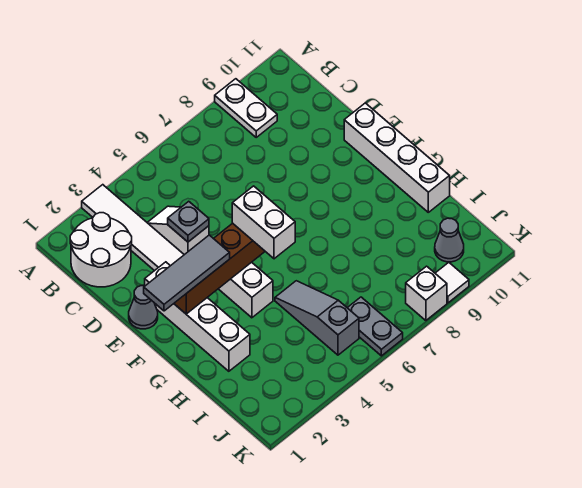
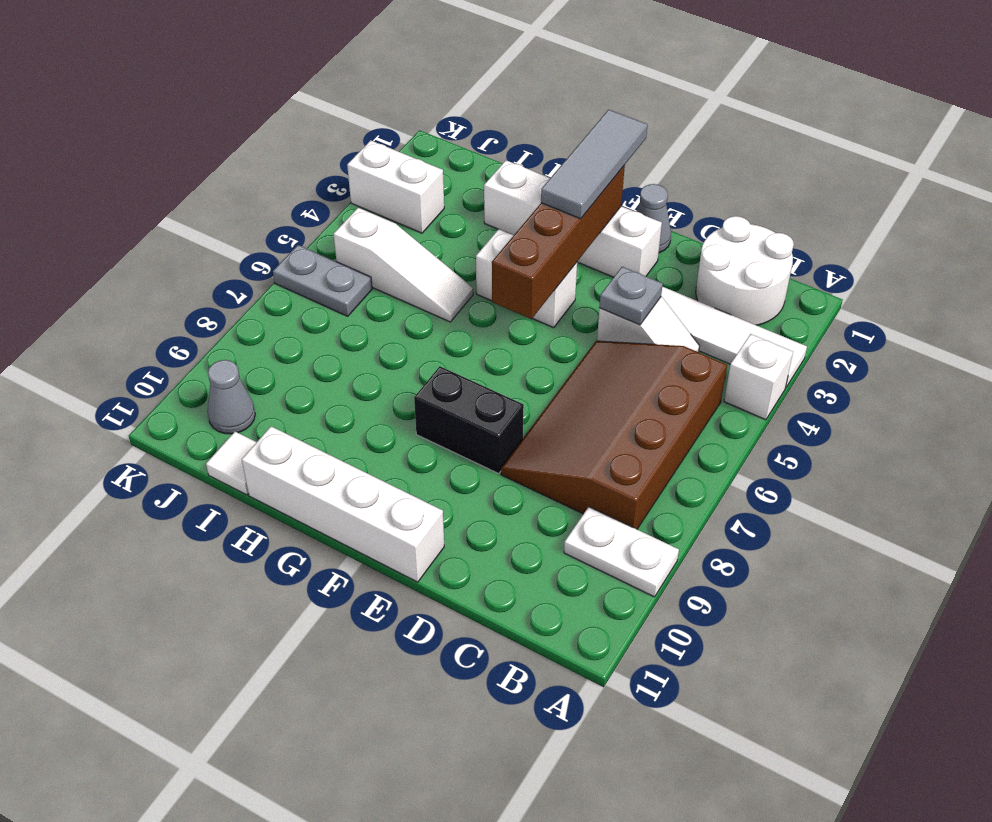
none -> brown 3x4 slope [501,341,727,529]
none -> black 1x2 brick [414,366,524,474]
white 1x2 brick [232,186,295,259] -> white 1x2 brick moved to [347,140,444,233]
grey 1x3 slope [275,281,359,355] -> white 1x3 slope [334,208,473,322]
white 1x1 brick [406,266,447,321] -> white 1x1 brick moved to [724,334,793,420]
white 1x1 tile [435,262,469,303] -> white 1x1 tile moved to [206,432,256,495]

